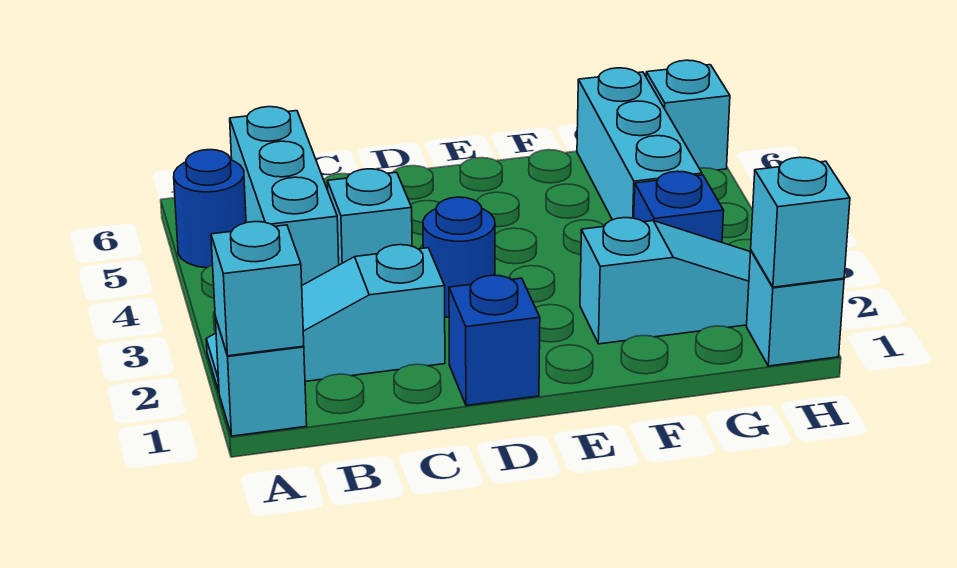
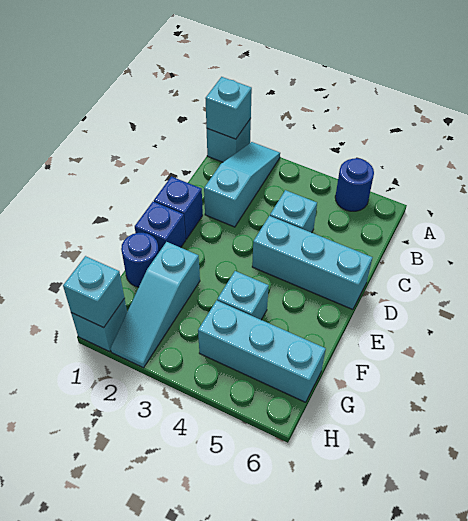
cyan 1x3 brick [230,107,339,285] -> cyan 1x3 brick moved to [252,216,373,310]
blue 1x1 round brick [423,197,495,317] -> blue 1x1 round brick moved to [121,233,159,287]
blue 1x1 brick [634,171,724,242] -> blue 1x1 brick moved to [135,202,186,252]
cyan 1x1 brick [646,60,730,170] -> cyan 1x1 brick moved to [217,271,269,320]

